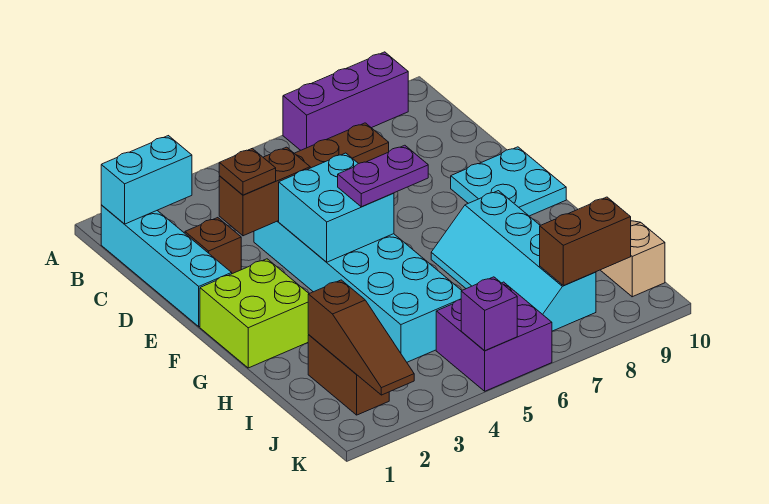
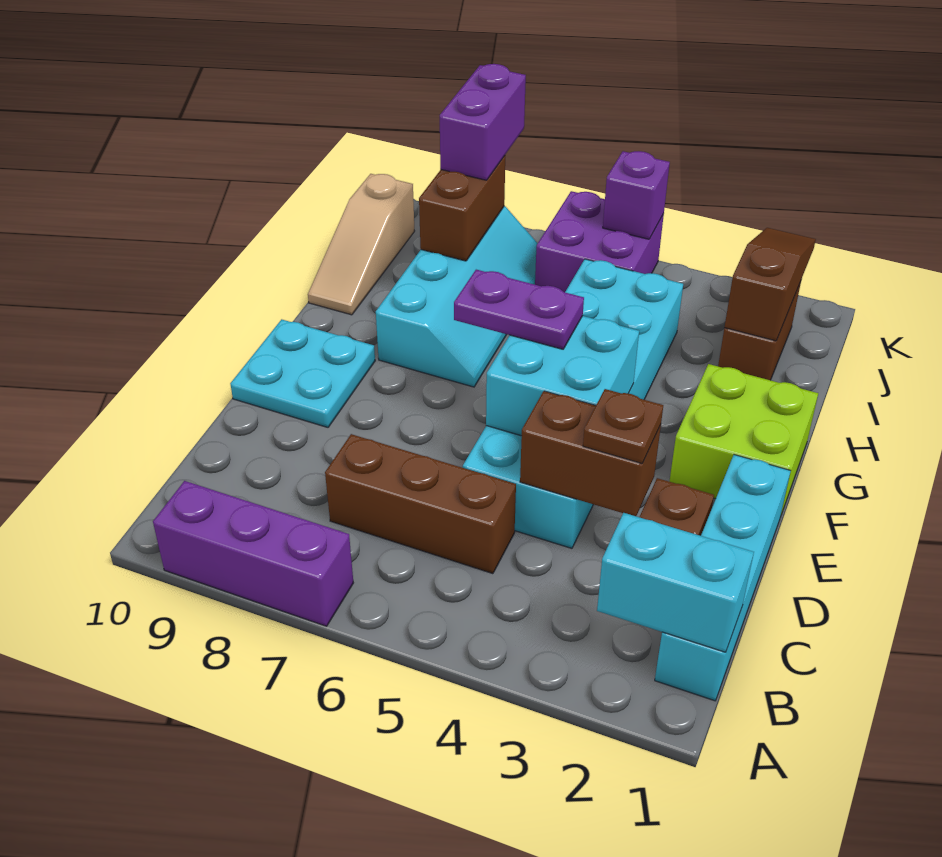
brown 1x2 brick [540,197,631,286] -> brown 1x2 brick turned to [419,156,505,261]
none -> purple 1x2 brick [440,64,526,180]

